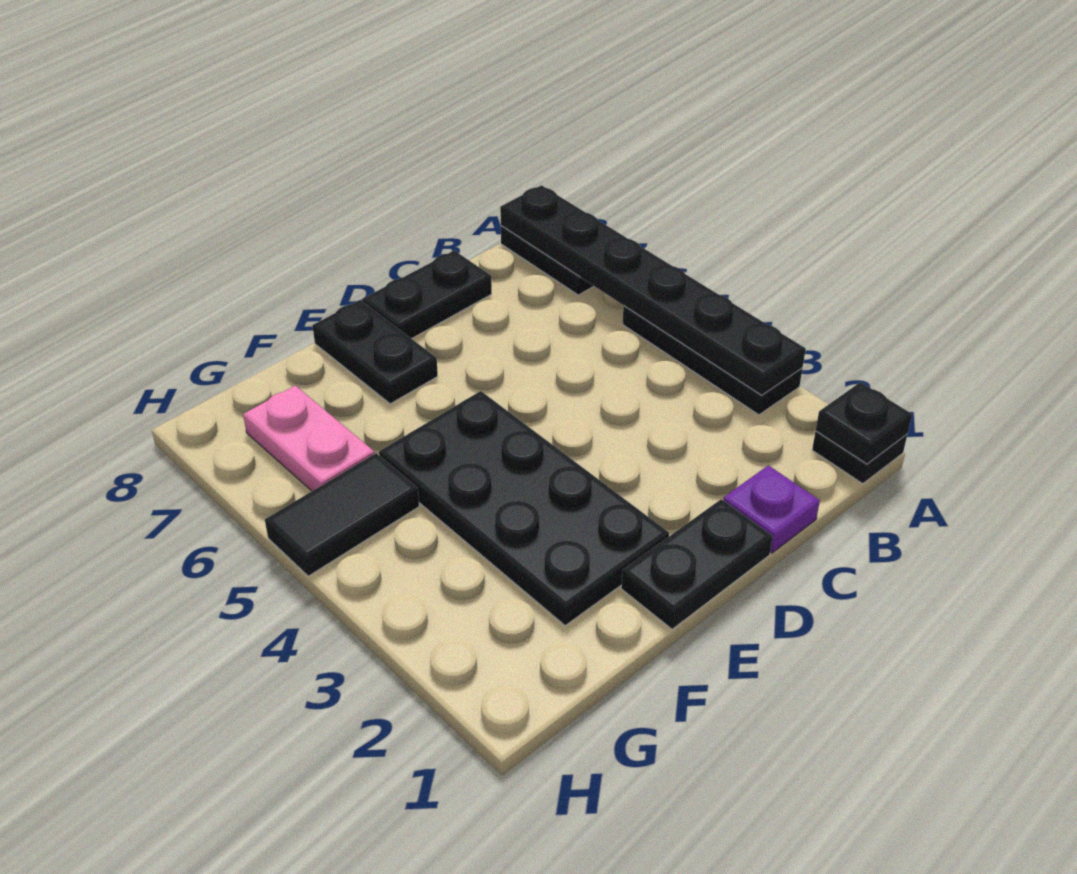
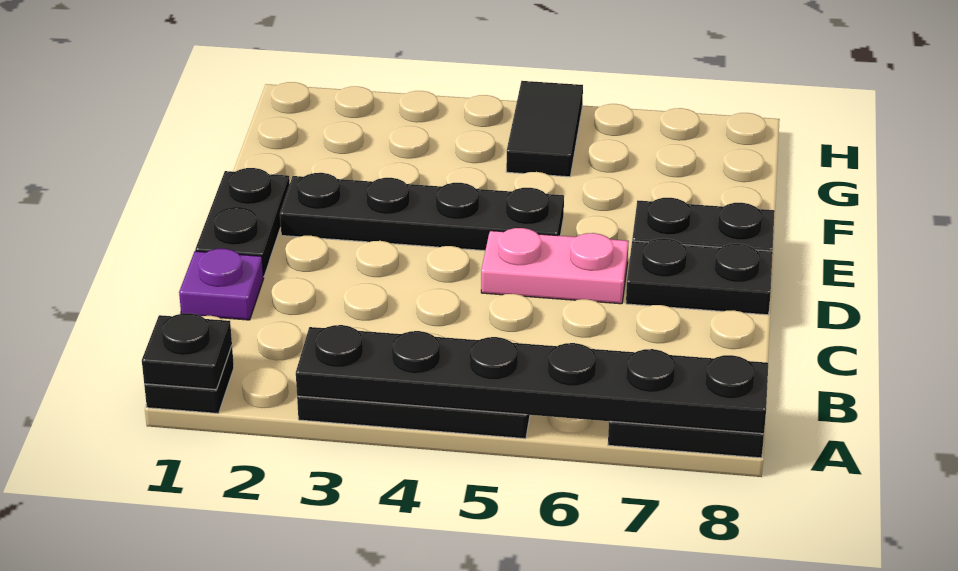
black 1x2 plate [362,250,492,339] -> black 1x2 plate turned to [626,238,773,315]
black 2x4 plate [379,391,669,626] -> black 1x4 plate [280,173,564,251]
pink 1x2 plate [243,386,374,491] -> pink 1x2 plate moved to [481,228,629,304]

